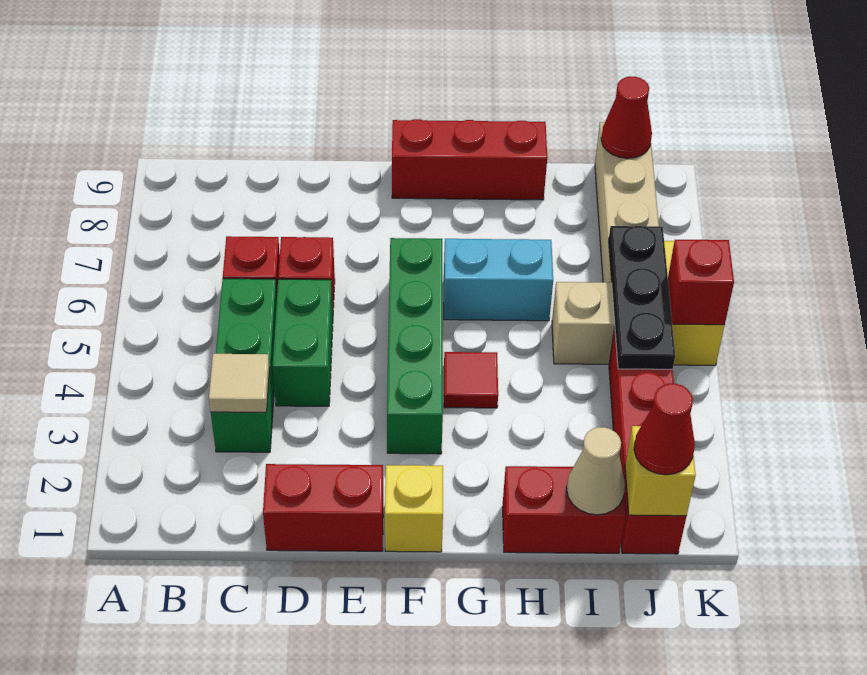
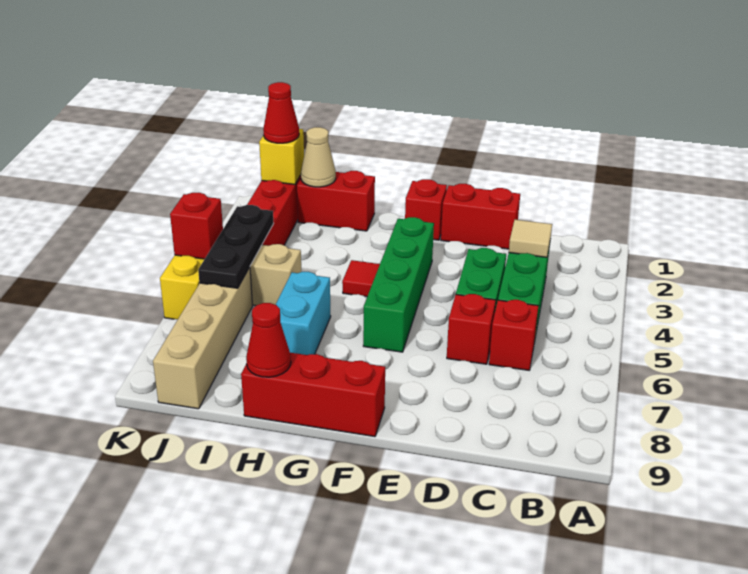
yellow 1x1 brick [385,465,443,552] -> red 1x1 brick [405,179,447,240]
cyan 1x2 brick [444,239,553,321] -> cyan 1x2 brick turned to [276,272,331,355]
red 1x1 cone [601,76,652,158] -> red 1x1 cone moved to [246,303,291,377]

